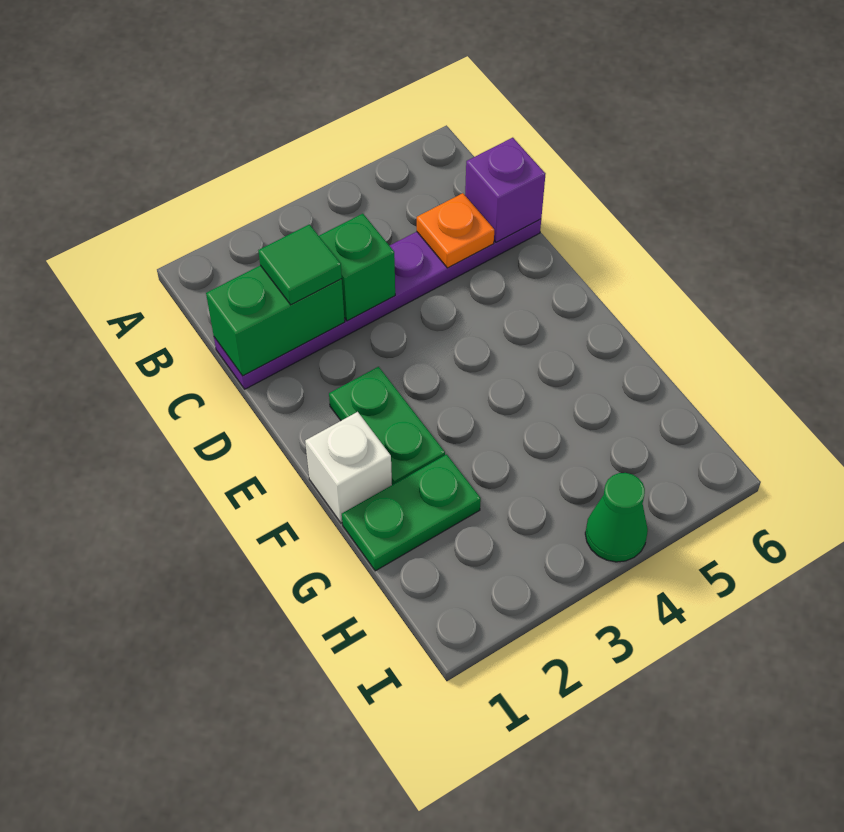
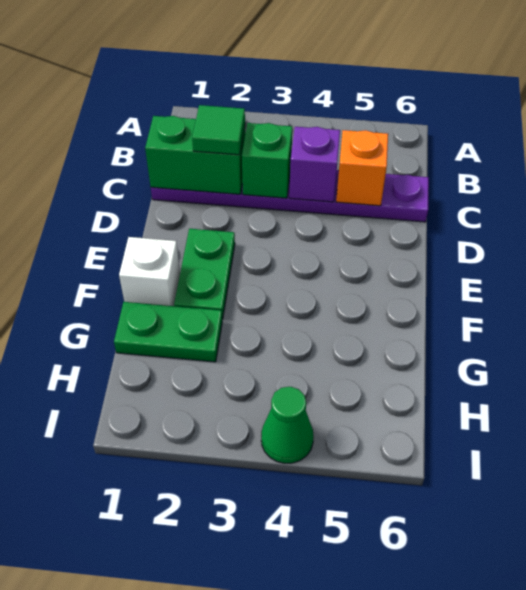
orange 1x1 plate [417,193,494,268] -> orange 1x1 brick [336,130,388,206]
purple 1x1 brick [465,138,545,242] -> purple 1x1 brick moved to [289,127,340,202]

